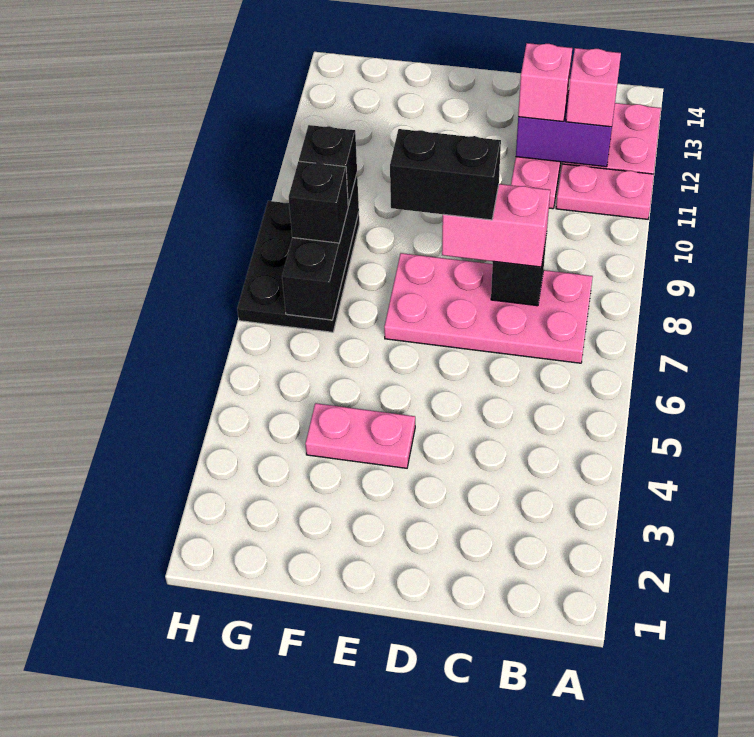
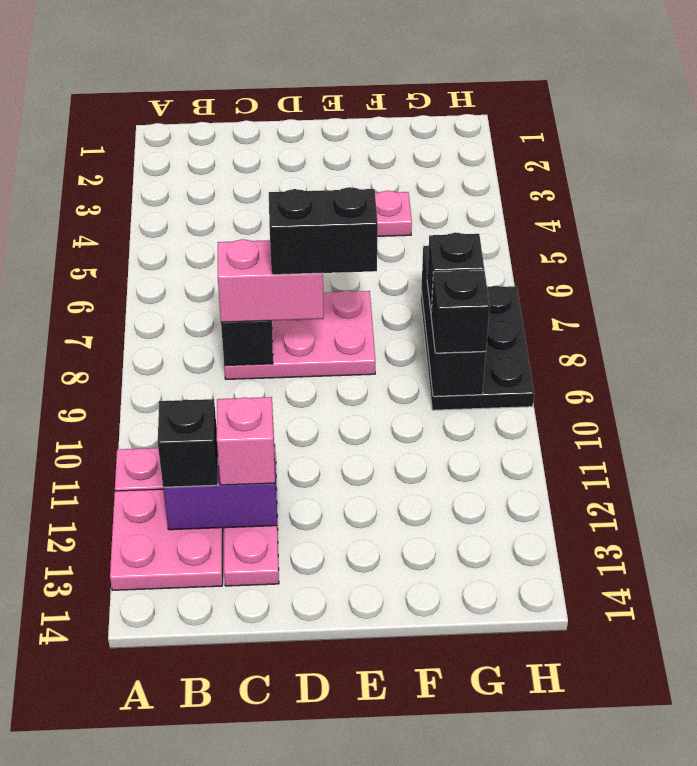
pink 2x4 plate [384,253,593,363] -> pink 2x3 plate [224,290,375,379]
pink 1x1 brick [566,48,621,127] -> black 1x1 brick [158,399,218,487]

